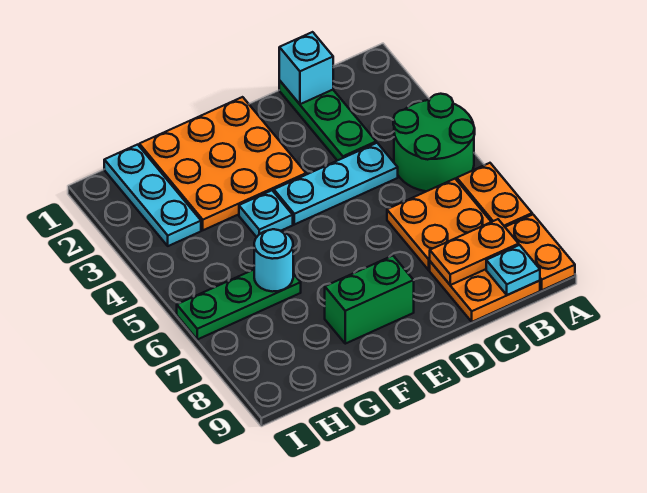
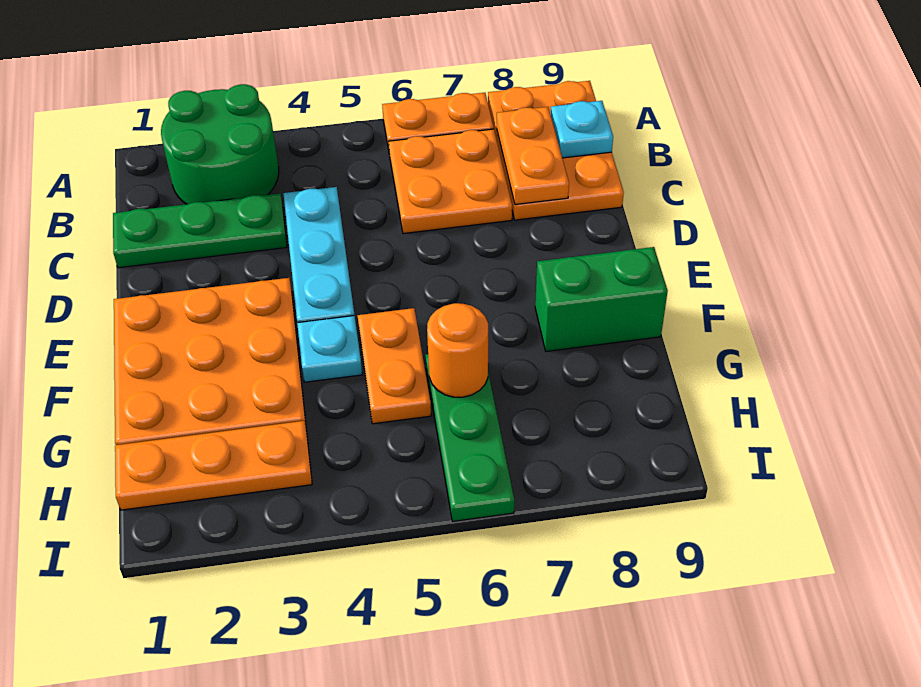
green 2x2 round brick [393,94,475,191] -> green 2x2 round brick moved to [161,84,279,204]
cyan 1x1 brick [279,32,333,104] -> none
green 1x2 brick [325,256,414,344] -> green 1x2 brick turned to [535,247,668,351]
none -> orange 1x2 plate [358,308,431,424]
cyan 1x1 round brick [254,229,293,292] -> orange 1x1 round brick [427,303,488,397]
cyan 1x3 plate [104,145,201,246] -> orange 1x3 plate [115,421,312,510]

